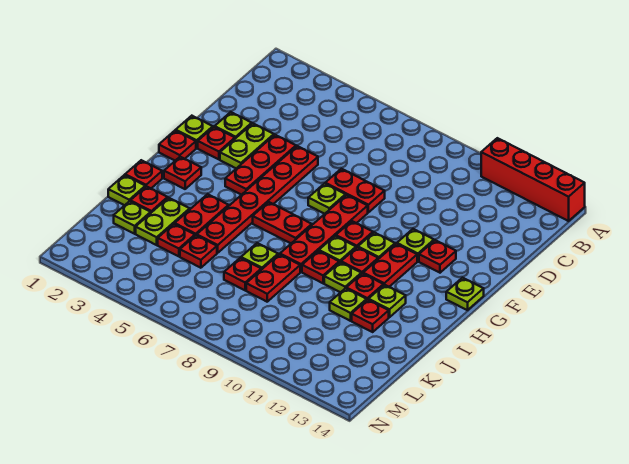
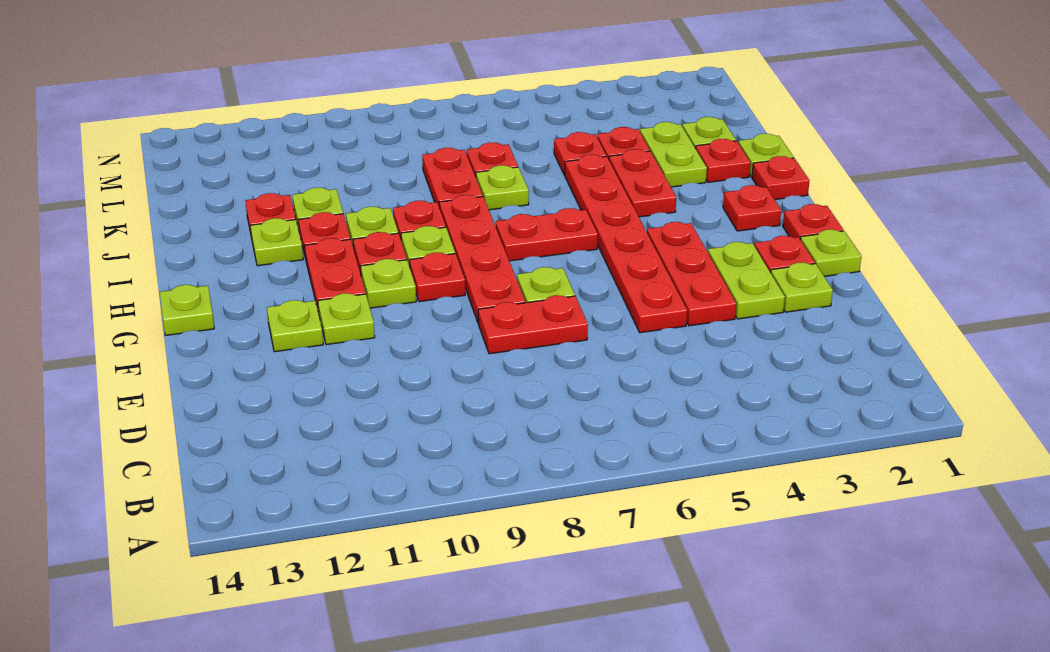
red 1x4 brick [481,138,585,221] -> none
red 1x1 plate [419,240,456,273] -> lime 1x1 plate [267,300,323,352]

